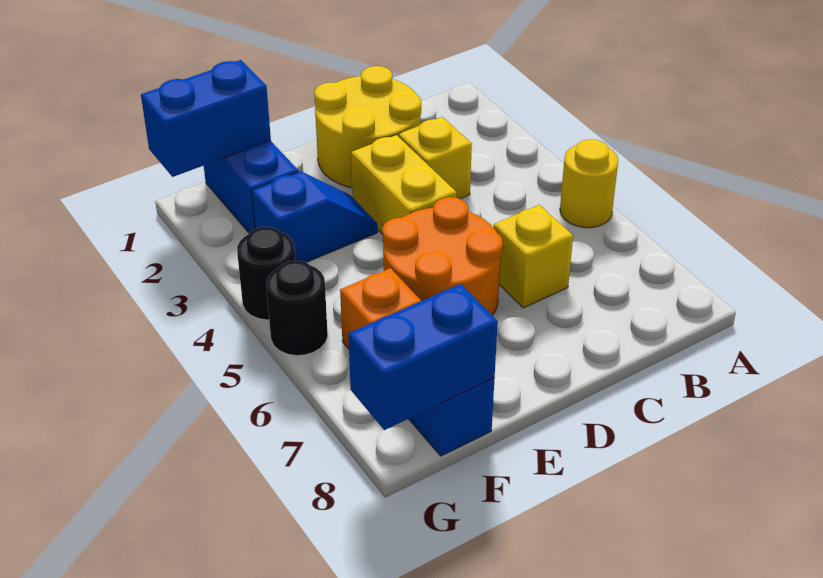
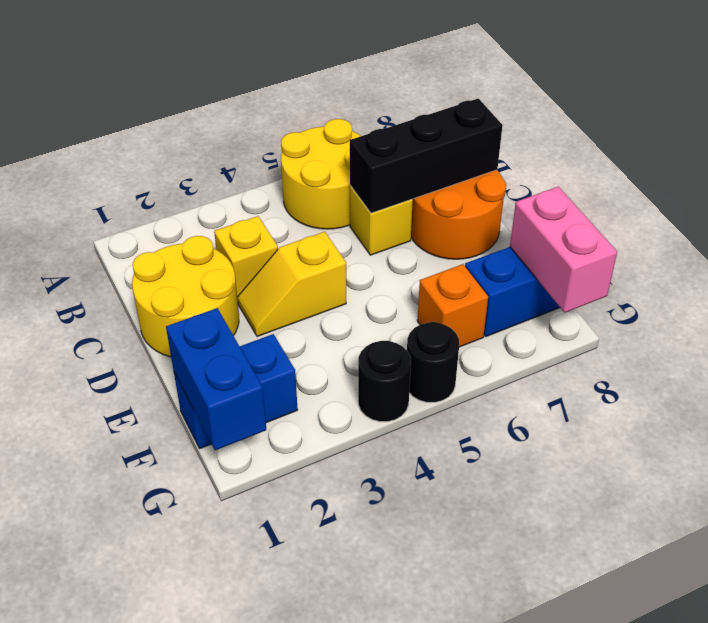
yellow 1x1 round brick [560,139,618,228] -> yellow 2x2 round brick [281,119,361,229]
none -> black 1x3 brick [350,98,503,213]
yellow 1x2 brick [351,135,457,234] -> yellow 1x2 slope [237,232,346,337]
orange 2x2 round brick [382,197,503,316] -> orange 2x2 round brick moved to [411,170,506,259]
blue 1x2 slope [252,171,378,262] -> none
blue 1x2 brick [348,284,498,430] -> pink 1x2 brick [510,187,617,313]

